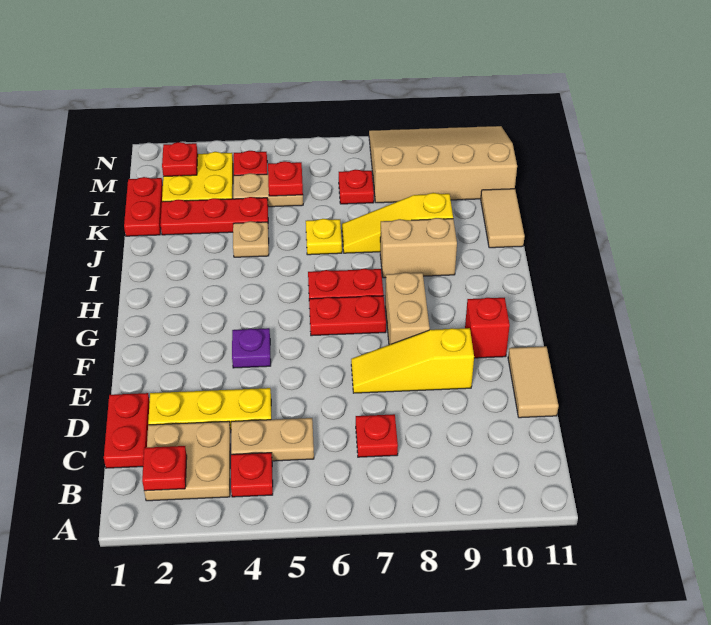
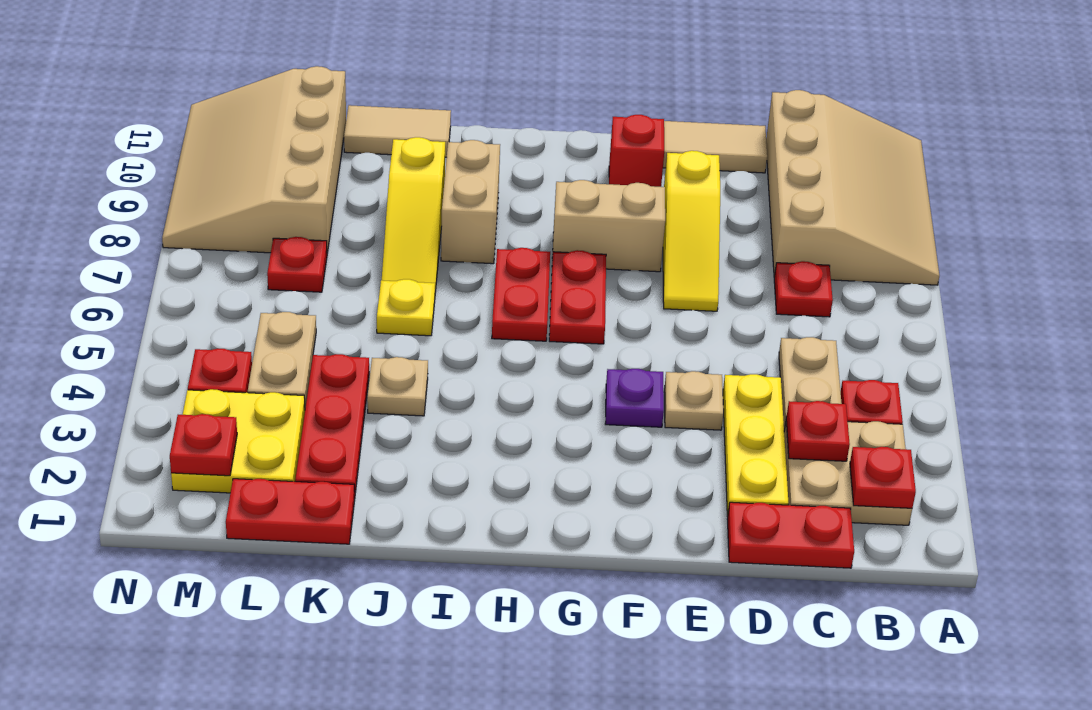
none -> tan 3x4 slope [766,90,940,285]
none -> tan 1x1 plate [664,371,723,430]
red 1x1 plate [268,161,303,196] -> red 1x1 plate moved to [786,401,850,461]

